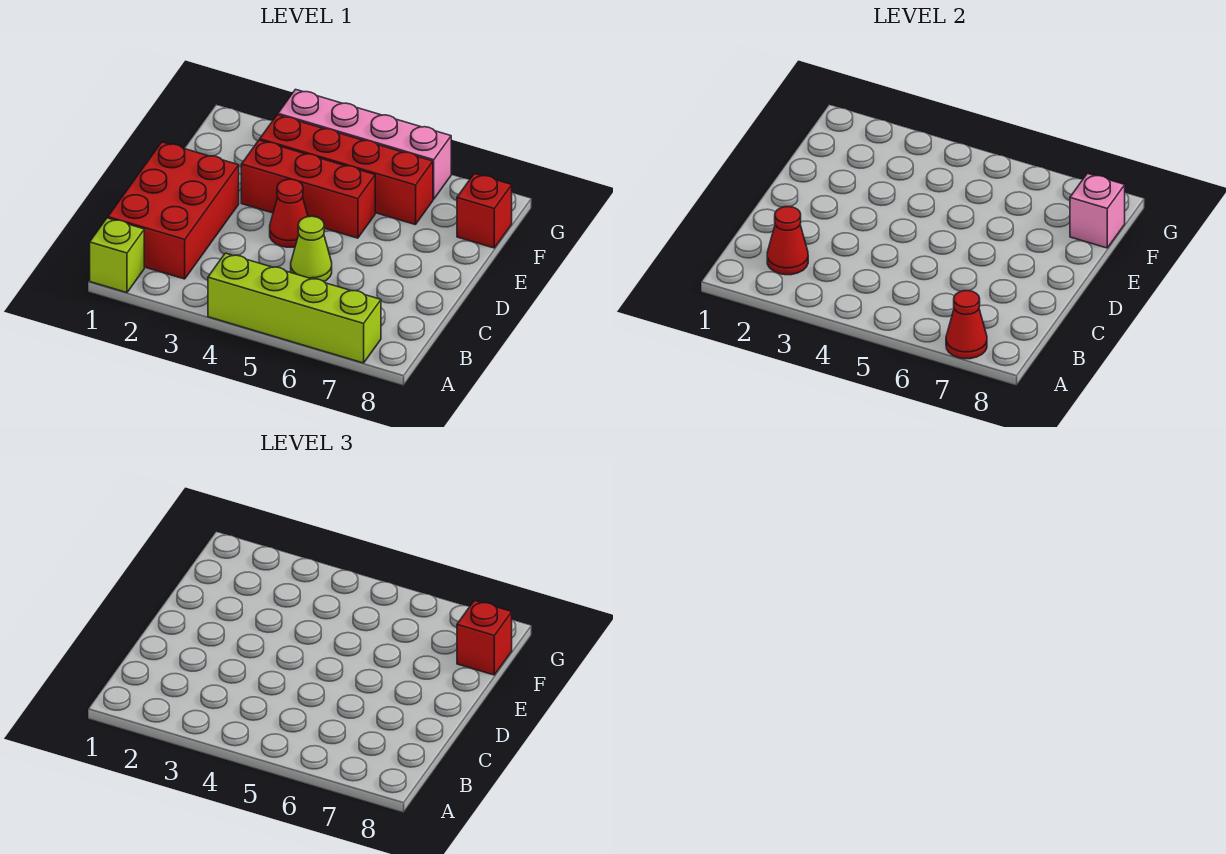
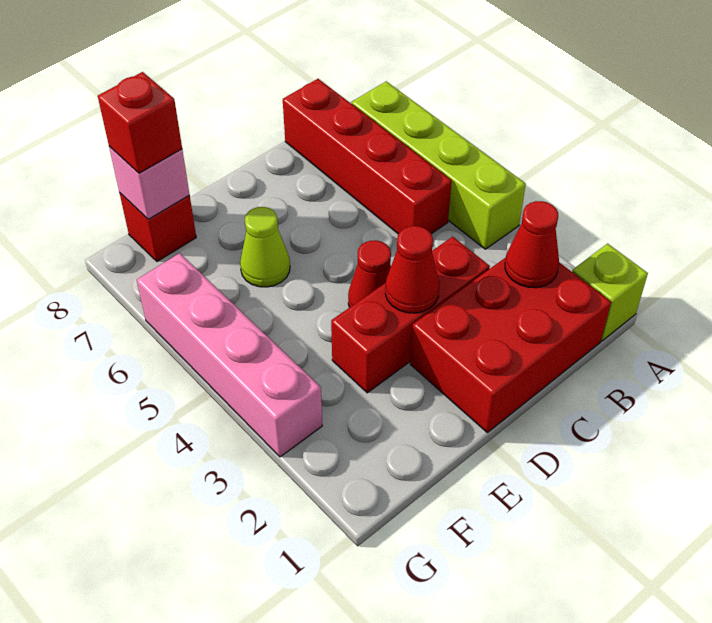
red 1x1 cone [946,291,987,359] -> red 1x1 cone moved to [385,226,439,313]
lime 1x1 cone [291,216,332,281] -> lime 1x1 cone moved to [240,207,290,287]
red 1x3 brick [241,140,375,238] -> red 1x3 brick turned to [331,237,490,393]
red 1x4 brick [260,115,433,225] -> red 1x4 brick moved to [283,79,452,234]

